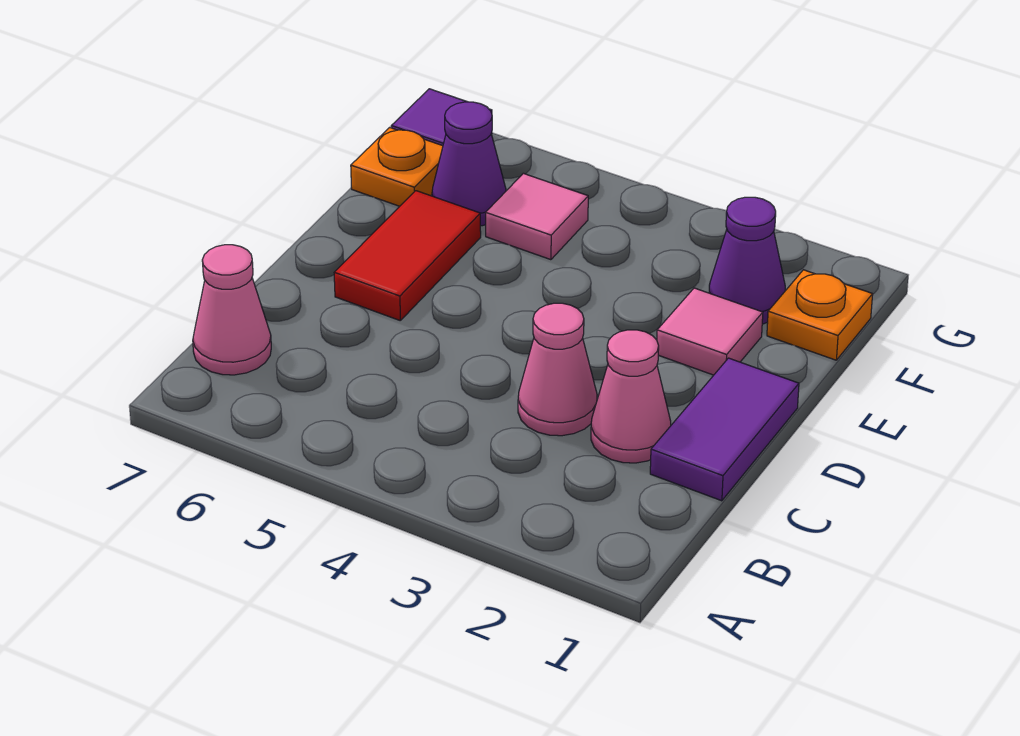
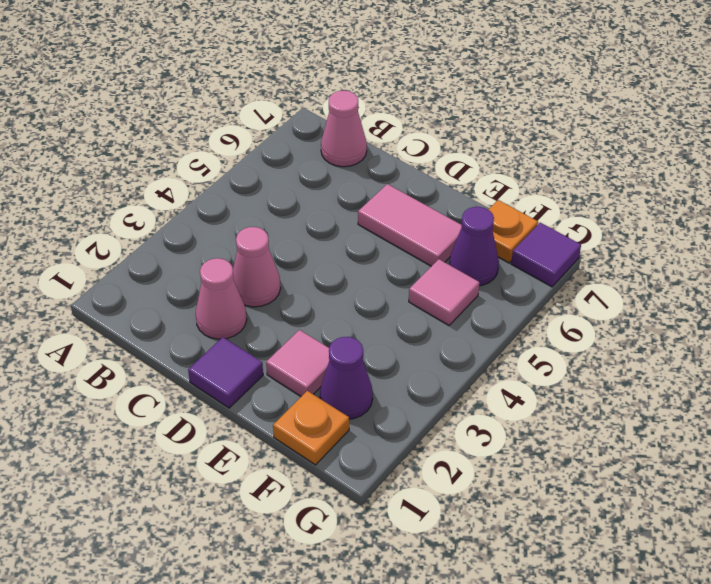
purple 1x2 tile [650,358,799,501] -> purple 1x1 tile [188,337,263,408]
red 1x2 tile [334,191,481,320] -> pink 1x2 tile [358,184,462,266]

